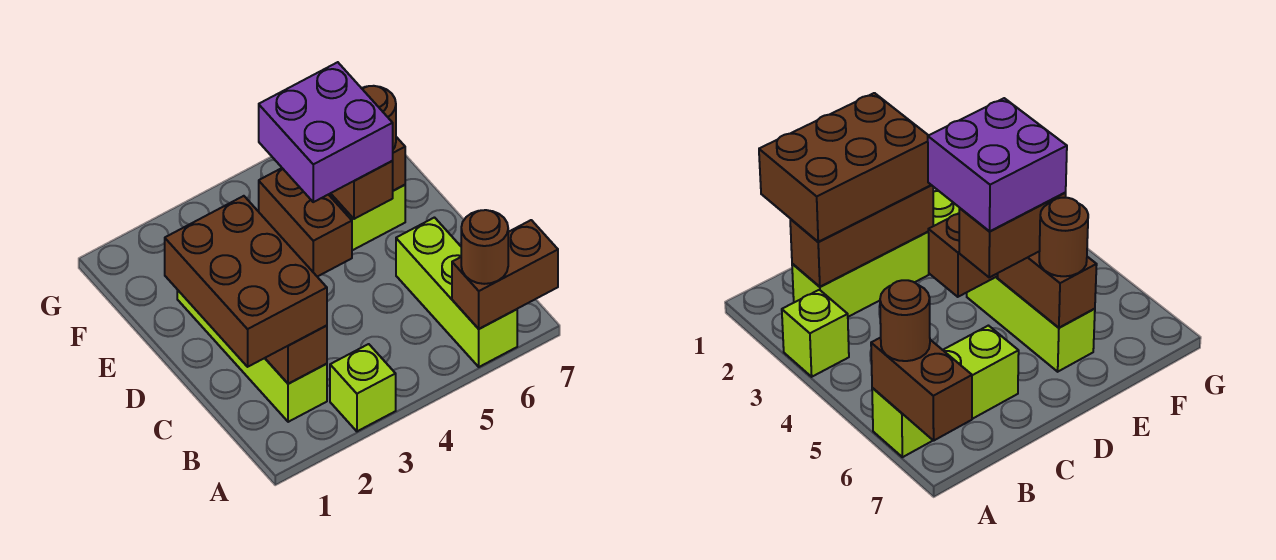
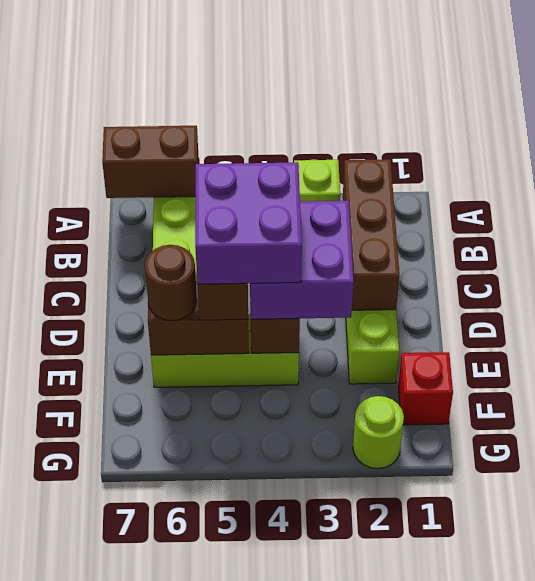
brown 1x1 round brick [461,210,508,284] -> none
brown 2x3 brick [165,196,327,367] -> none
none -> purple 2x2 brick [250,201,354,319]
none -> red 1x1 brick [398,352,453,425]
none -> lime 1x1 round brick [353,396,404,469]

